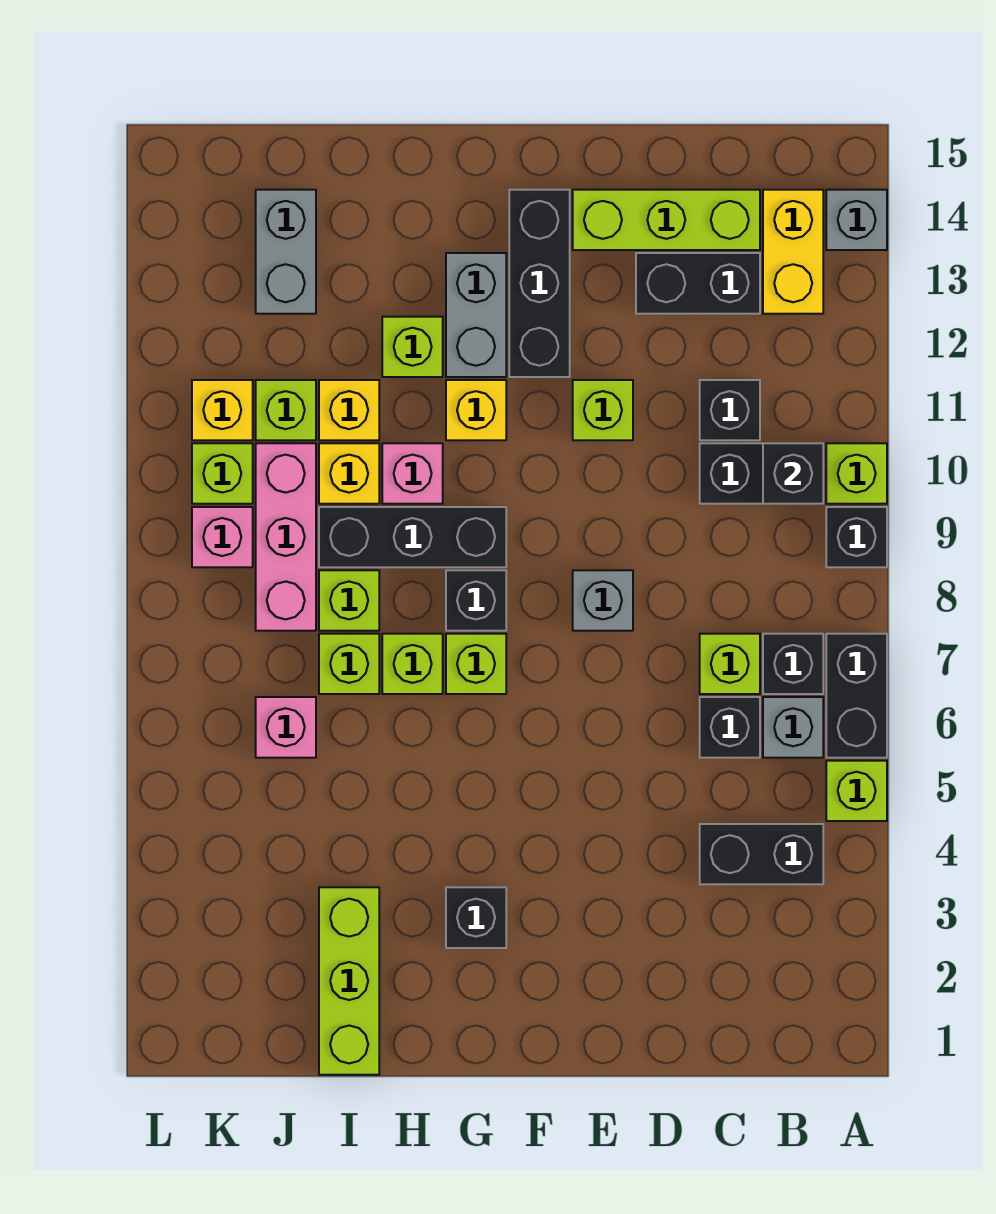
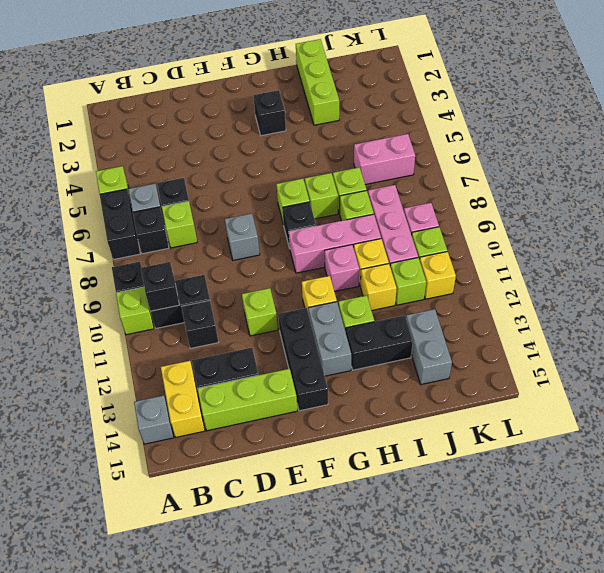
black 1x2 brick [700,824,823,884] -> black 1x2 brick moved to [346,316,413,370]
black 1x3 brick [319,507,506,567] -> pink 1x3 brick [289,214,381,273]
pink 1x1 brick [256,697,316,758] -> pink 1x2 brick [354,134,415,185]

